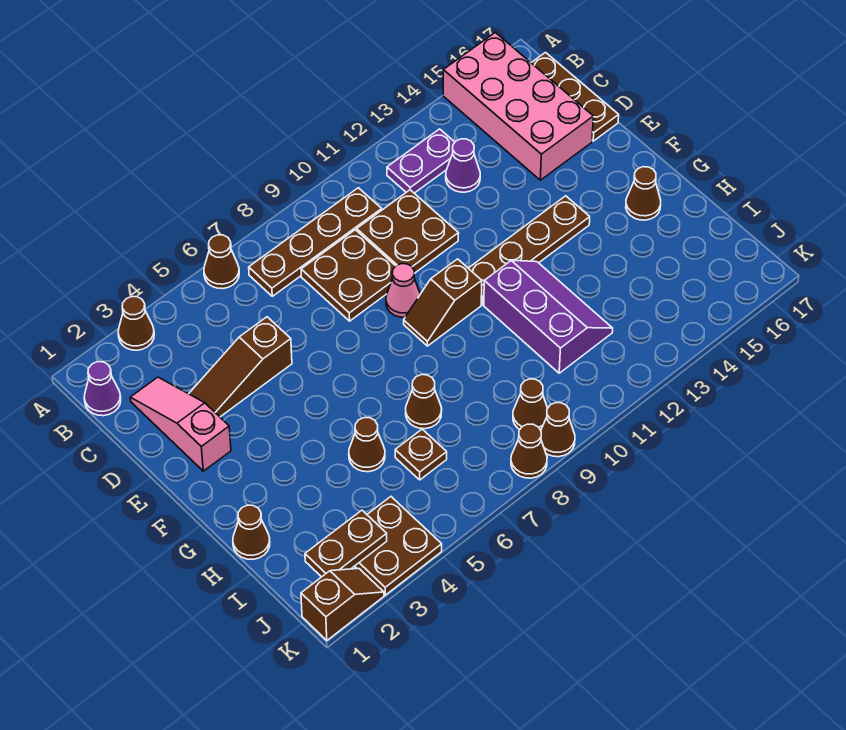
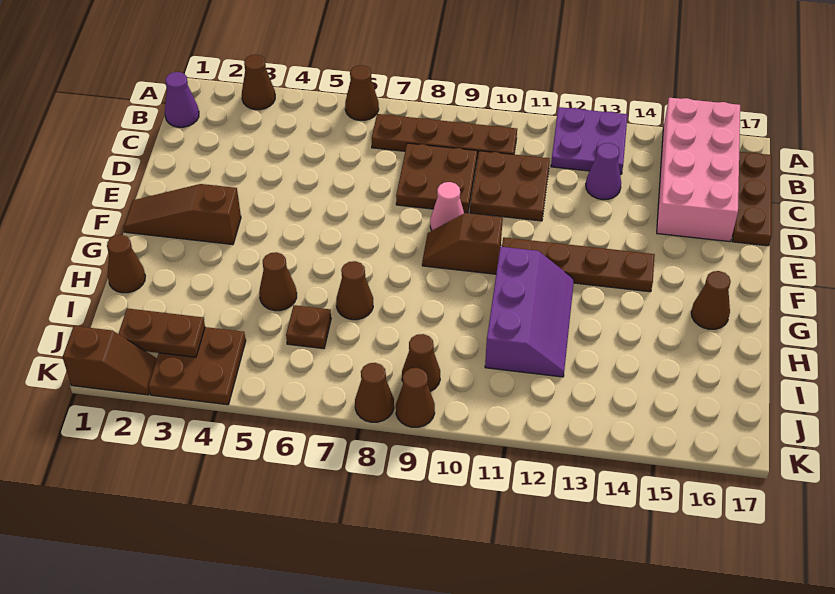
purple 1x2 plate [387,129,455,193] -> purple 2x2 plate [551,107,628,174]
pink 1x3 slope [130,377,231,471] -> none
brown 1x3 slope [189,317,292,417] -> brown 1x3 slope moved to [124,184,241,245]

